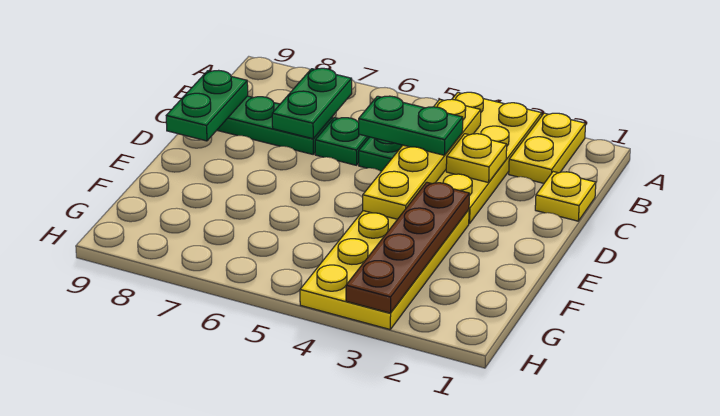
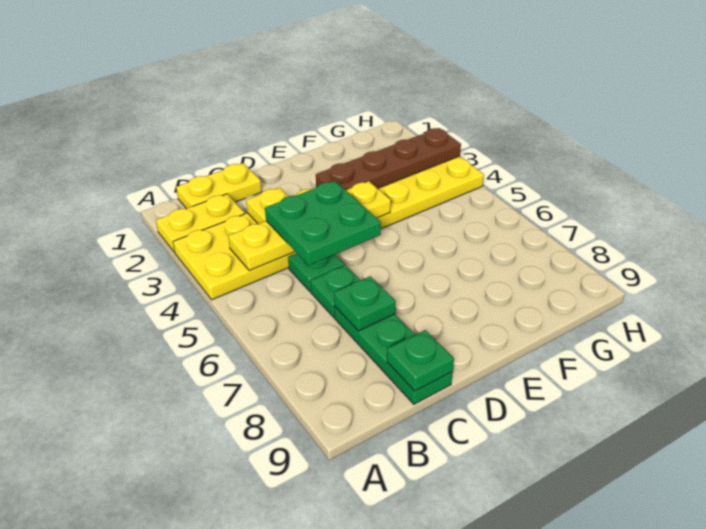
green 1x2 plate [272,68,352,139] -> green 1x1 plate [334,276,396,331]
yellow 1x1 plate [535,172,596,221] -> yellow 1x2 plate [176,163,262,209]
green 1x2 plate [359,96,463,155] -> green 2x2 plate [265,181,381,265]
green 1x2 plate [166,70,248,141] -> green 1x1 plate [387,330,454,391]

